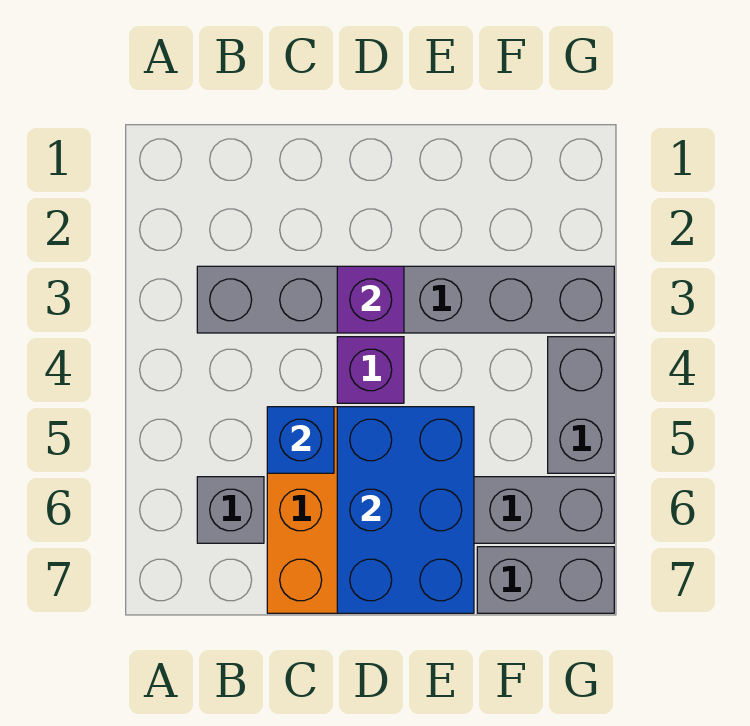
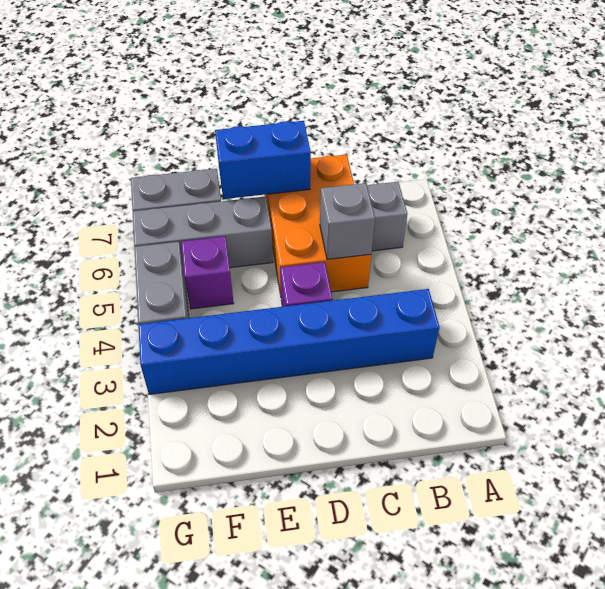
grey 1x6 brick [197,266,614,333] -> blue 1x6 brick [138,289,439,395]
blue 1x1 brick [267,407,334,473] -> grey 1x1 brick [320,183,375,260]
purple 1x1 brick [337,266,404,333] -> purple 1x1 brick moved to [181,236,234,309]
blue 2x3 brick [337,407,474,613] -> blue 1x2 brick [215,121,311,199]

